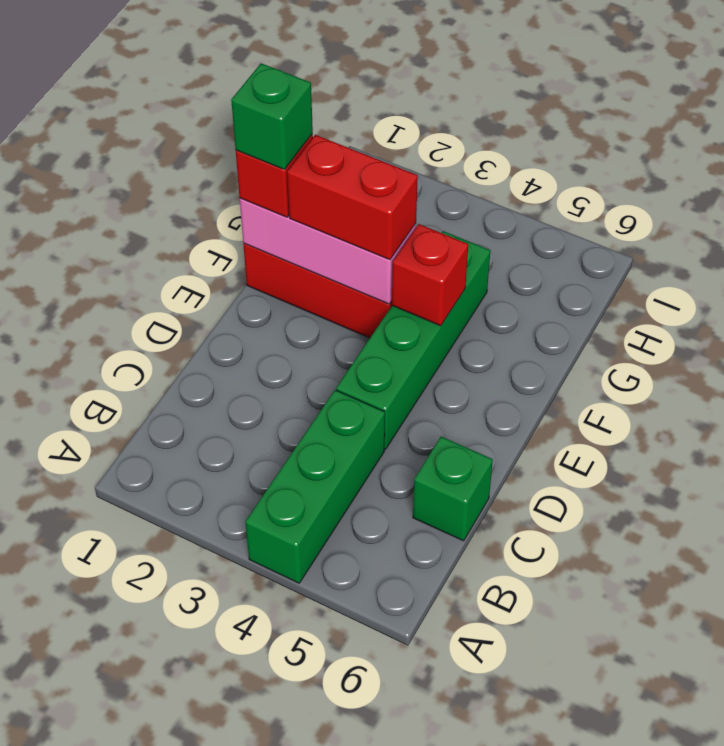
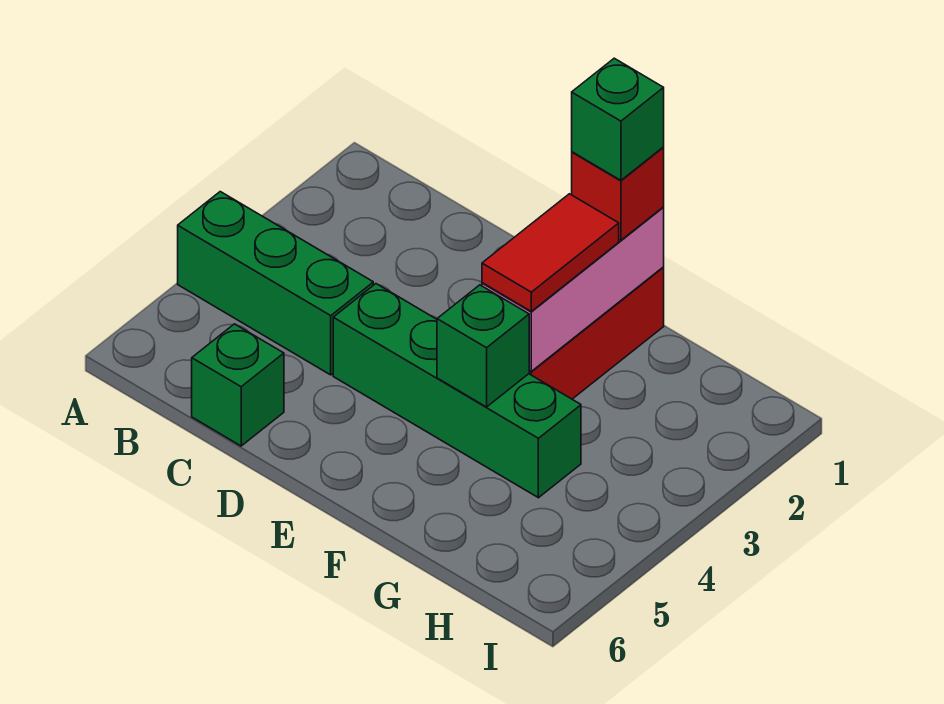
red 1x2 brick [287,135,418,260] -> red 1x2 tile [482,194,619,311]
red 1x1 brick [392,224,468,326] -> green 1x1 brick [437,285,529,407]

